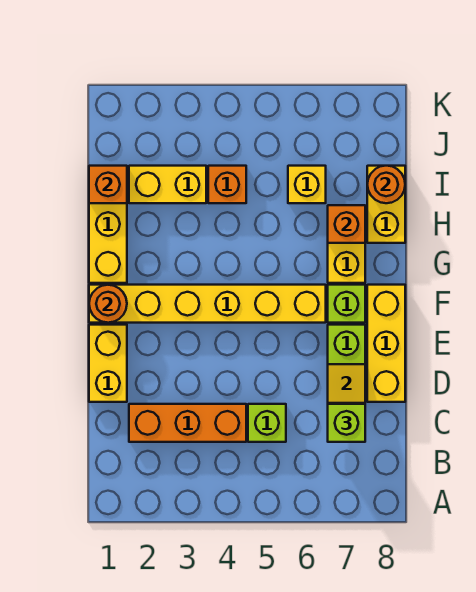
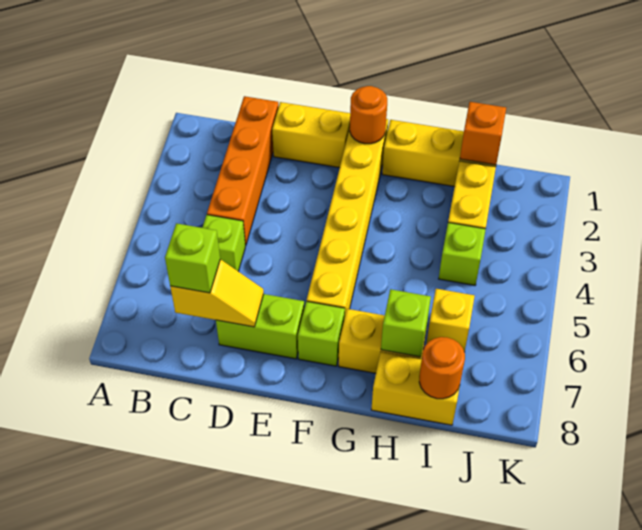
orange 1x3 brick [129,404,246,442] -> orange 1x4 brick [207,96,279,246]
yellow 1x3 brick [367,285,405,402] -> none
orange 1x1 brick [328,205,365,243] -> lime 1x1 brick [381,289,431,357]
orange 1x1 brick [208,166,246,203] -> lime 1x1 brick [439,223,486,285]

